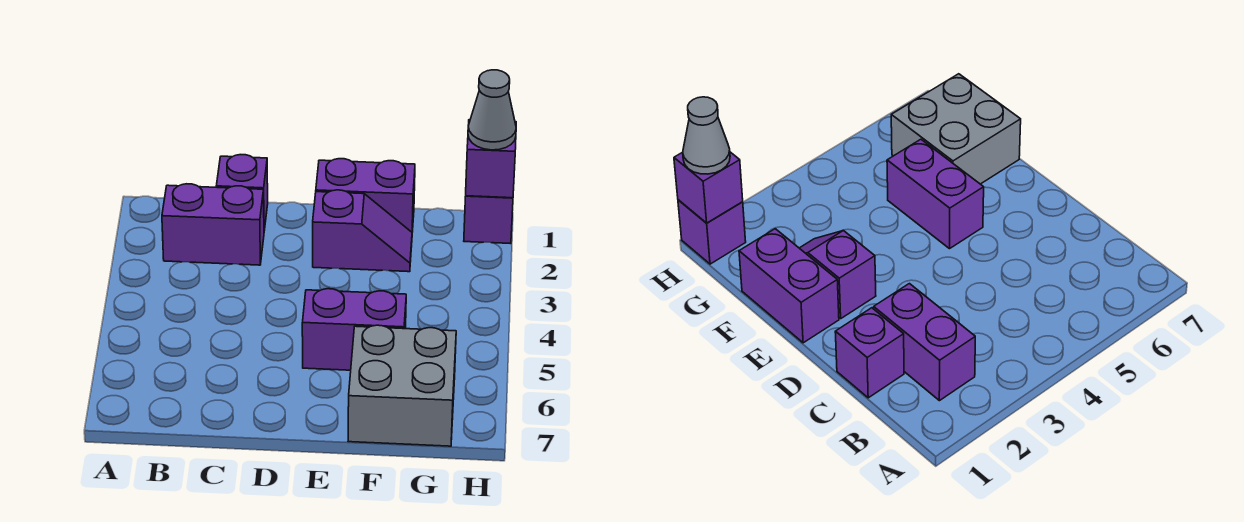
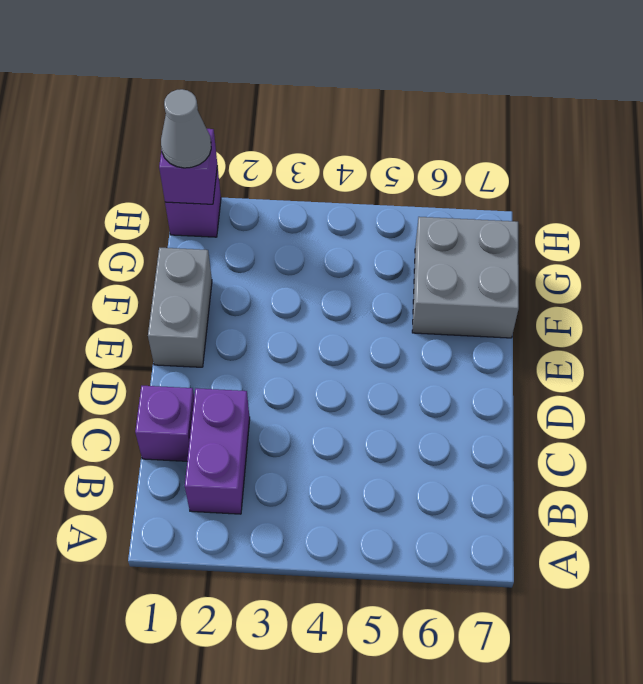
purple 1x2 brick [316,159,415,232] -> grey 1x2 brick [148,248,212,367]
purple 1x2 slope [313,190,412,272] -> none
purple 1x2 brick [302,289,406,370] -> none

